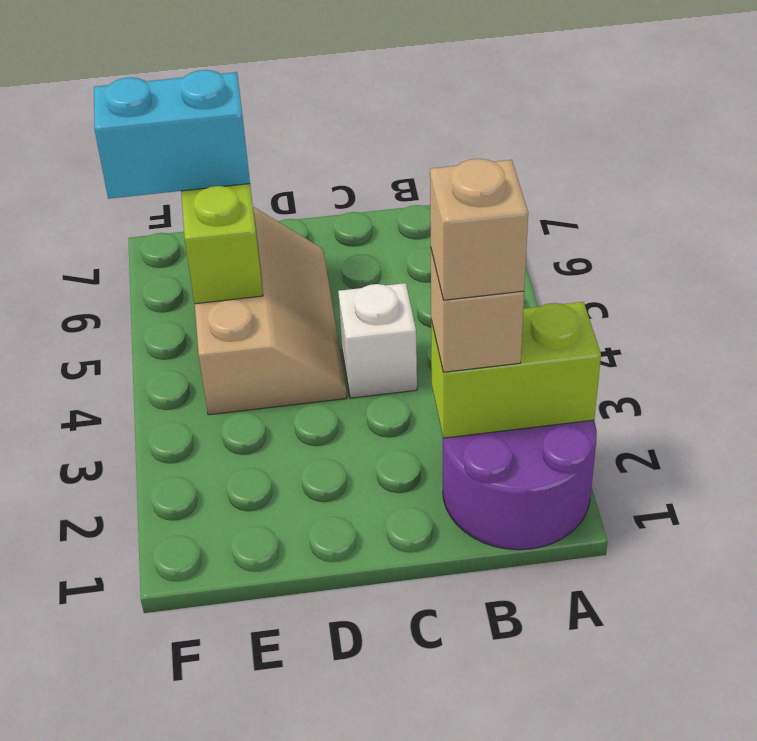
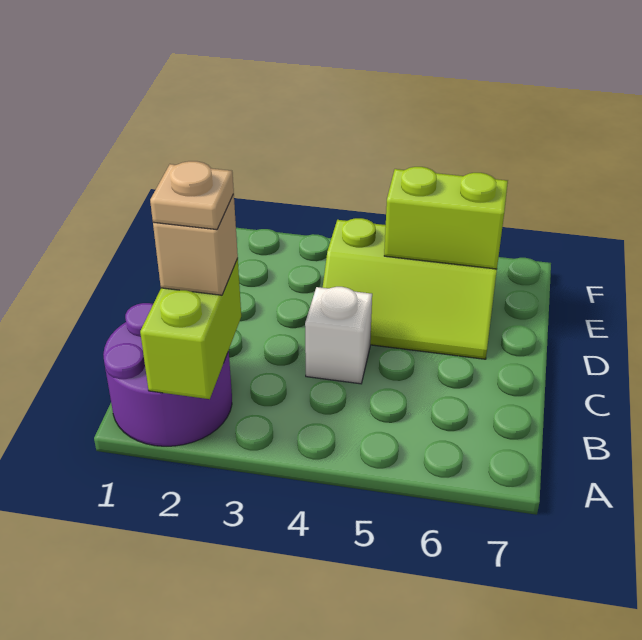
tan 1x1 brick [430,159,528,300] -> tan 1x1 plate [150,161,234,230]
tan 2x3 slope [195,207,347,415] -> lime 2x3 slope [323,218,497,359]
cyan 1x2 brick [94,70,250,199] -> none

